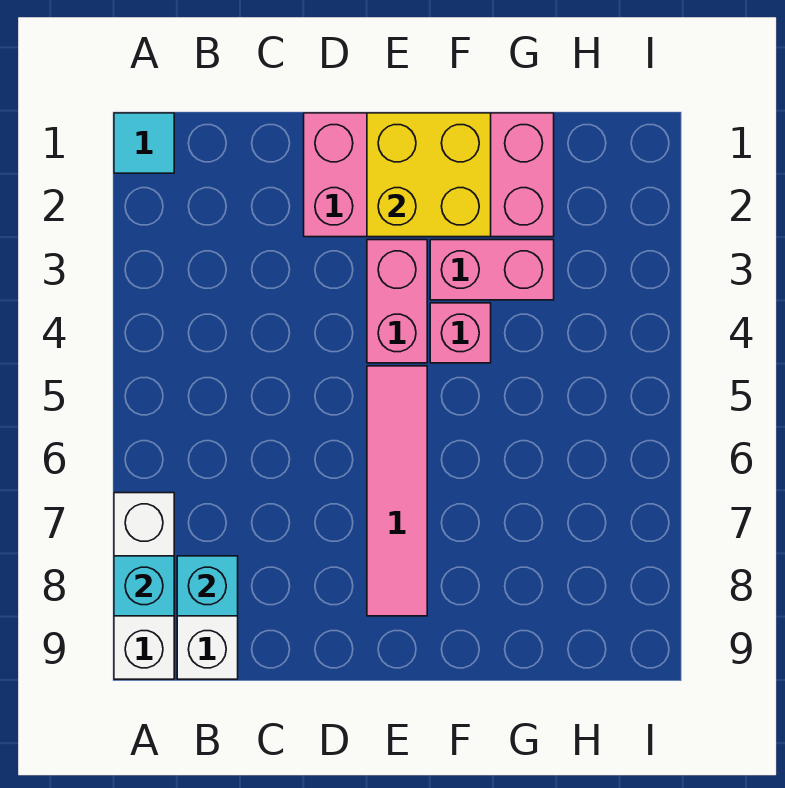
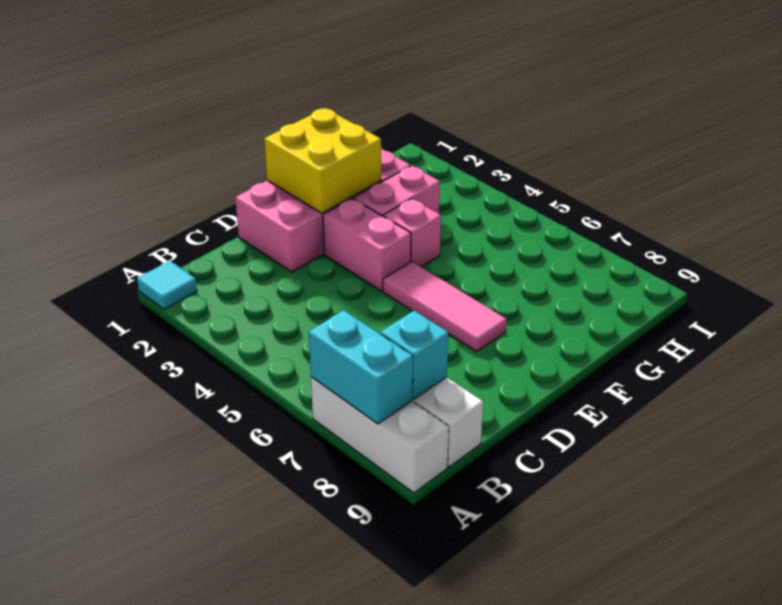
cyan 1x1 brick [114,556,174,616] -> cyan 1x2 brick [309,310,413,424]
pink 1x4 tile [367,366,427,616] -> pink 1x3 tile [383,262,507,352]

